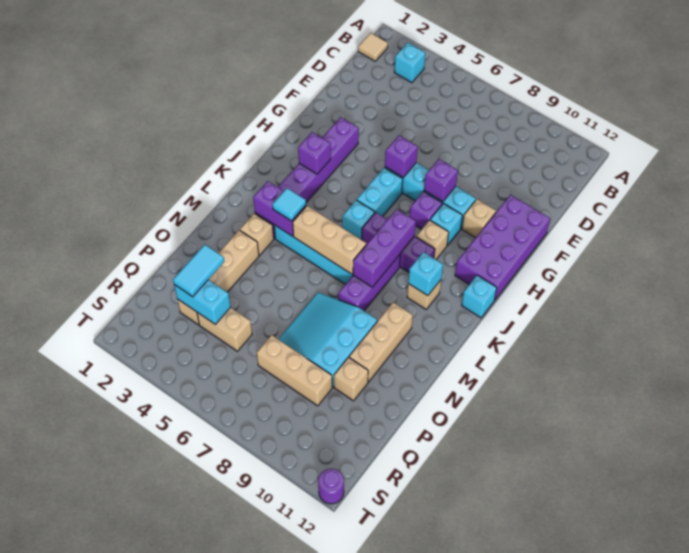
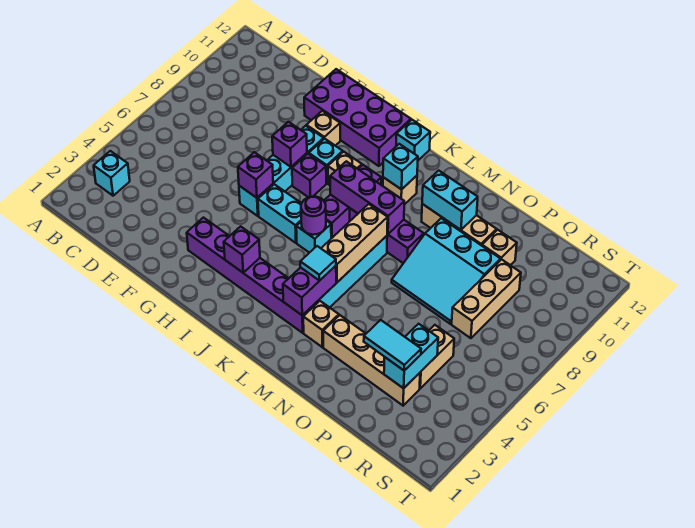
tan 1x1 tile [358,33,388,61] -> none
none -> cyan 1x2 brick [422,171,478,230]
purple 1x1 round brick [318,469,344,504] -> purple 1x1 round brick moved to [301,196,326,235]

